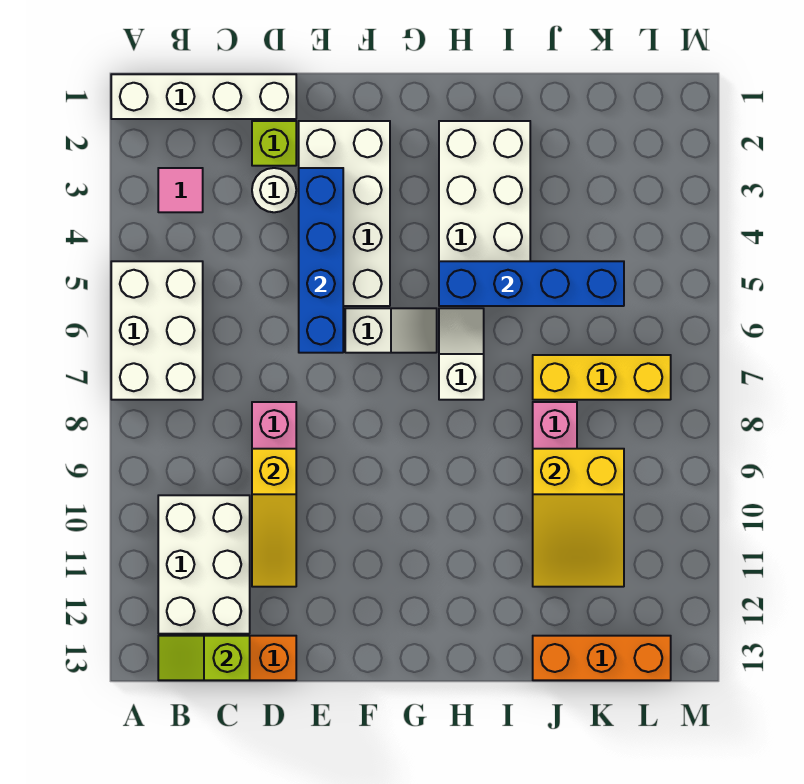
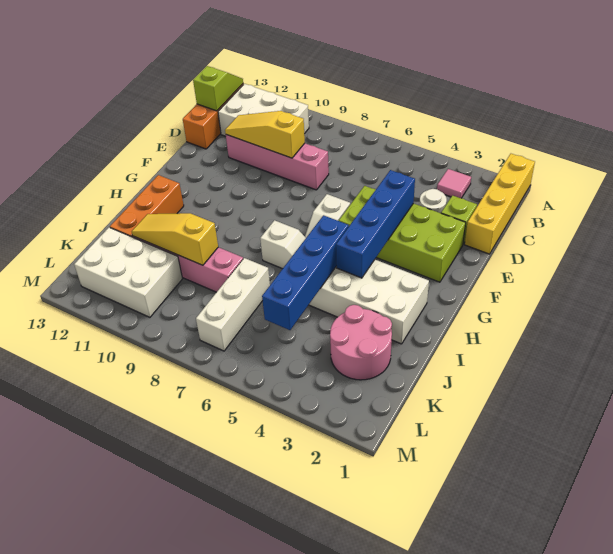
white 1x4 brick [111,74,296,119] -> yellow 1x4 brick [465,154,535,254]
white 2x3 brick [111,261,203,400] -> white 2x3 brick moved to [74,227,182,317]
white 2x4 brick [299,121,390,306] -> lime 2x4 brick [339,186,466,282]
blue 1x4 brick [299,168,343,353] -> blue 1x4 brick turned to [336,170,415,278]
none -> pink 2x2 round brick [330,305,392,380]
yellow 1x3 brick [533,355,671,400] -> white 1x3 brick [196,258,270,351]
yellow 2x3 slope [533,449,624,587] -> yellow 1x3 slope [132,213,218,265]
orange 1x3 brick [533,636,671,680] -> orange 1x3 brick moved to [110,175,184,237]

